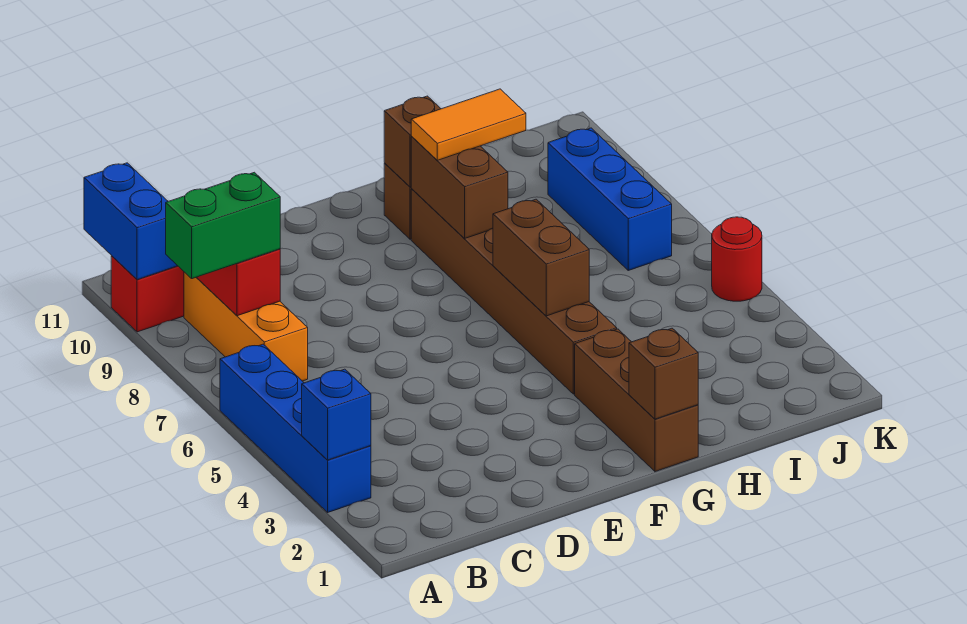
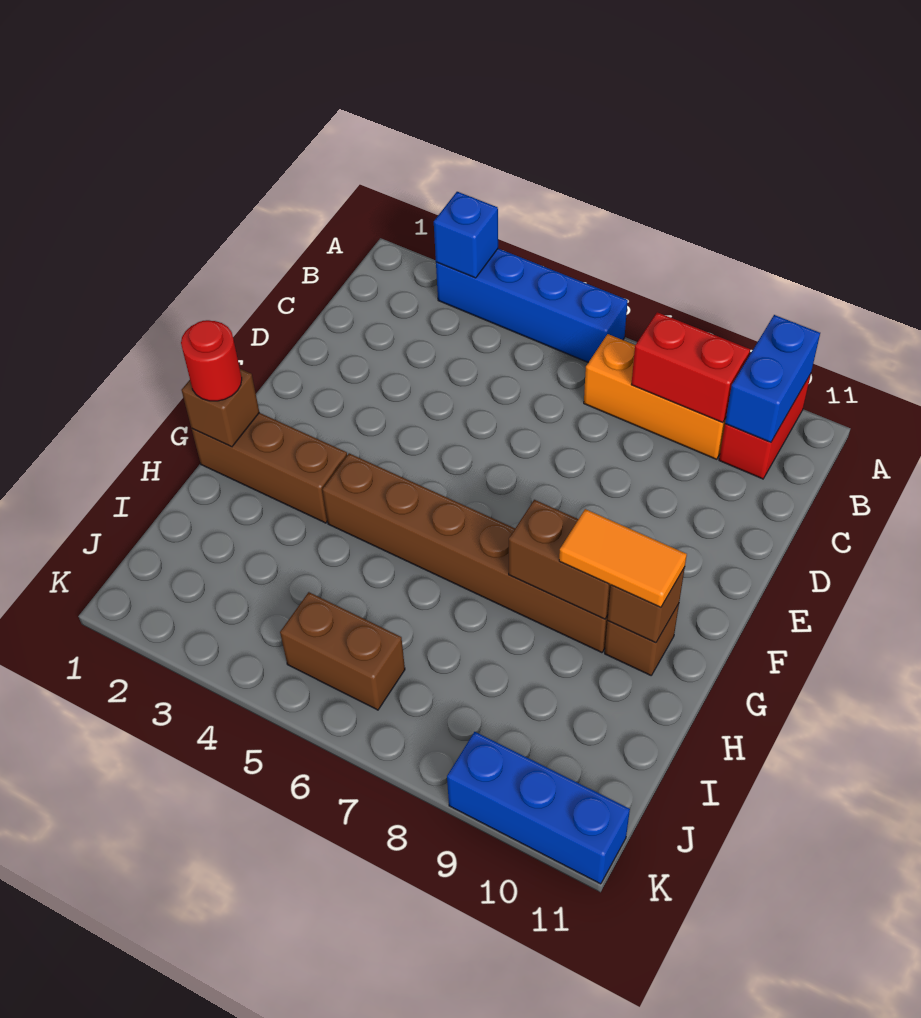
green 1x2 brick [166,172,280,279] -> none
blue 1x2 brick [84,163,177,280] -> blue 1x2 brick turned to [725,315,820,443]
brown 1x2 brick [493,199,589,316] -> brown 1x2 brick moved to [280,592,405,710]
orange 1x2 tile [411,89,526,160] -> orange 1x2 tile turned to [559,509,687,608]
blue 1x3 brick [548,128,672,270] -> blue 1x3 brick moved to [447,732,630,884]
red 1x1 round brick [712,217,762,301] -> red 1x1 round brick moved to [181,320,242,401]

